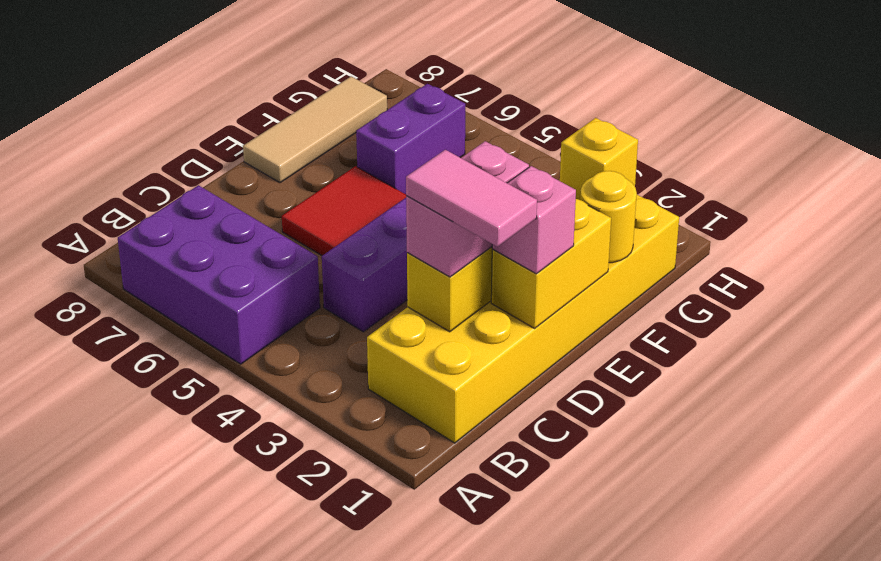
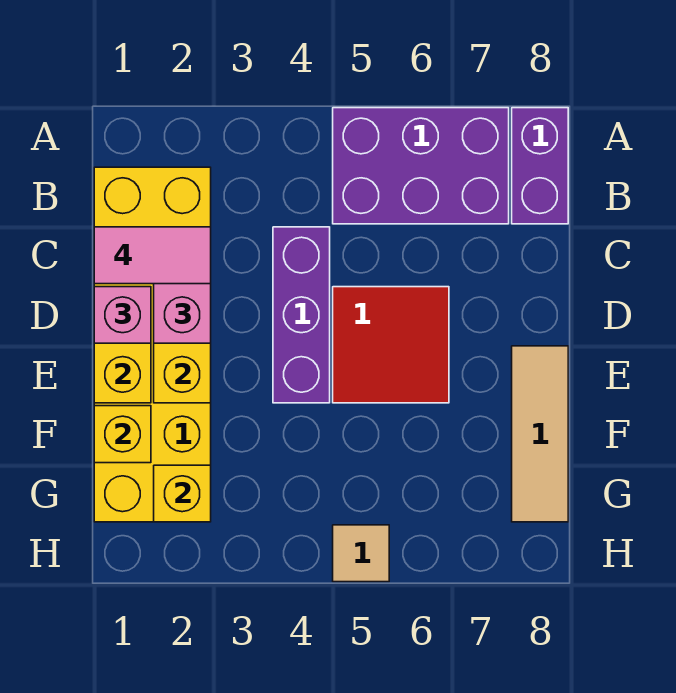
yellow 1x1 round brick [580,171,637,263] -> yellow 1x1 brick [94,406,151,463]
purple 1x2 brick [356,84,465,194] -> purple 1x2 brick moved to [512,108,568,224]
none -> tan 1x1 tile [333,525,389,582]

